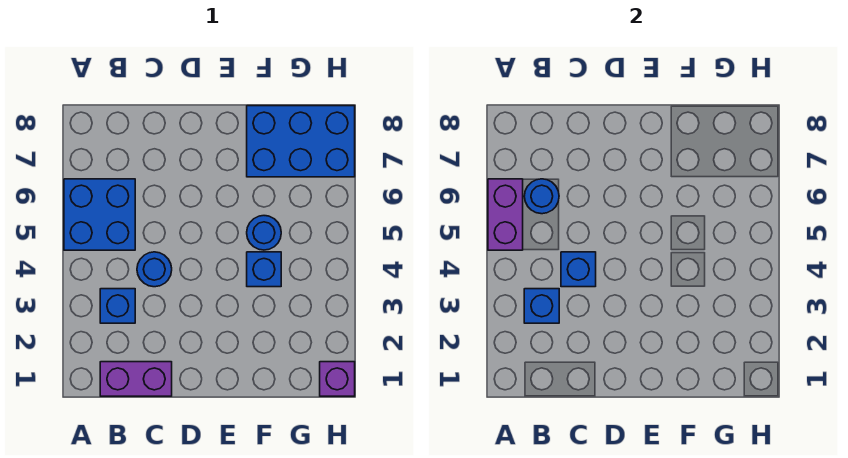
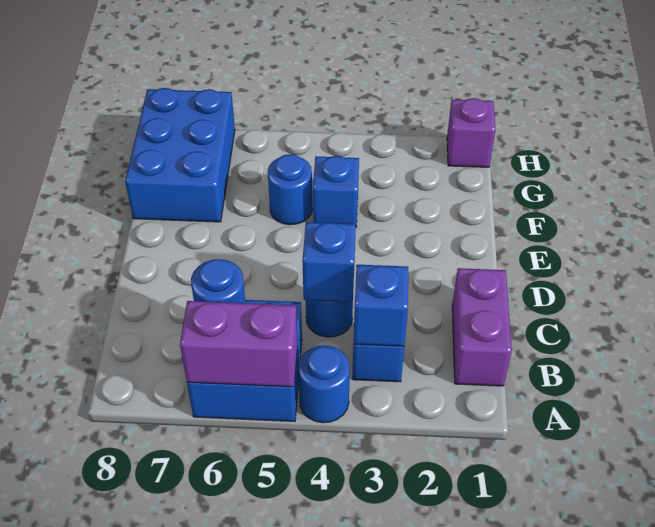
none -> blue 1x1 round brick [298,346,350,423]

